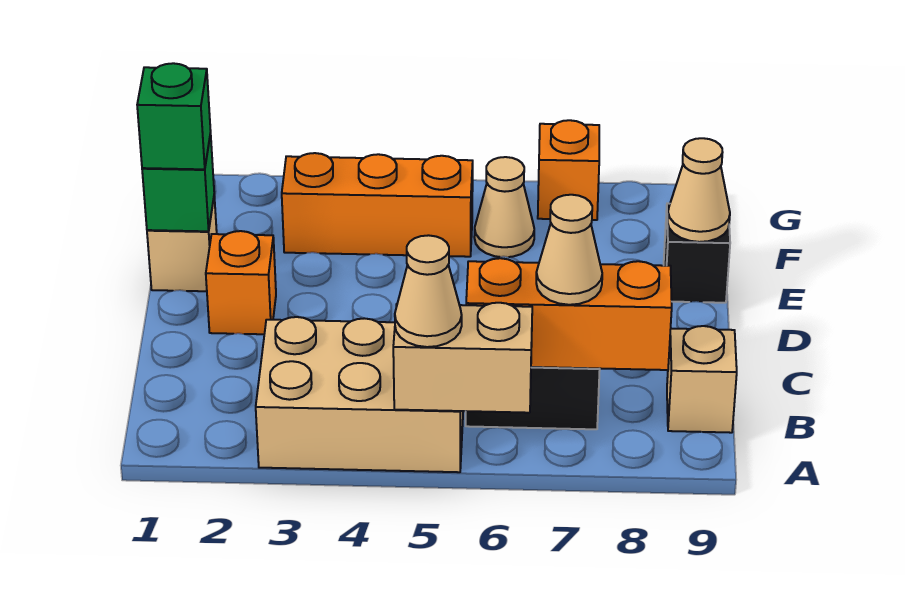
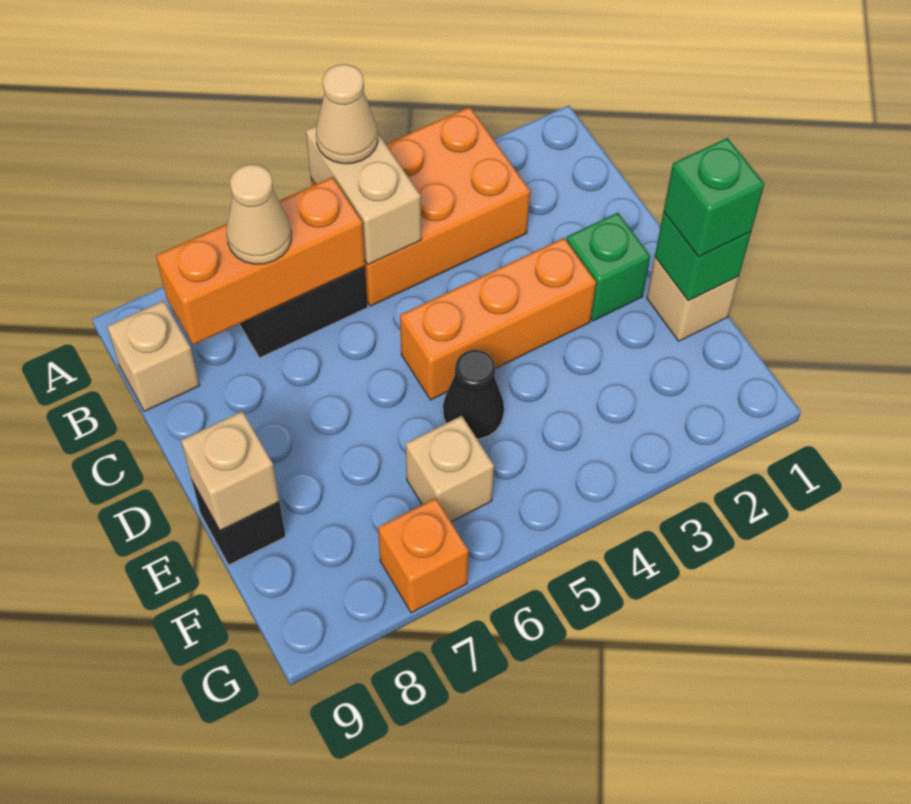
tan 2x3 brick [256,317,463,472] -> orange 2x3 brick [311,107,530,306]
tan 1x2 brick [393,303,532,413] -> tan 1x2 brick turned to [306,125,421,264]
orange 1x1 brick [206,231,276,334] -> green 1x1 brick [567,213,650,321]
none -> black 1x1 cone [443,350,504,439]
tan 1x1 cone [667,138,730,242] -> tan 1x1 brick [181,411,279,530]
orange 1x3 brick [282,153,473,257] -> orange 1x3 brick moved to [400,238,596,400]
tan 1x1 cone [474,157,534,257] -> tan 1x1 brick [406,416,494,522]

